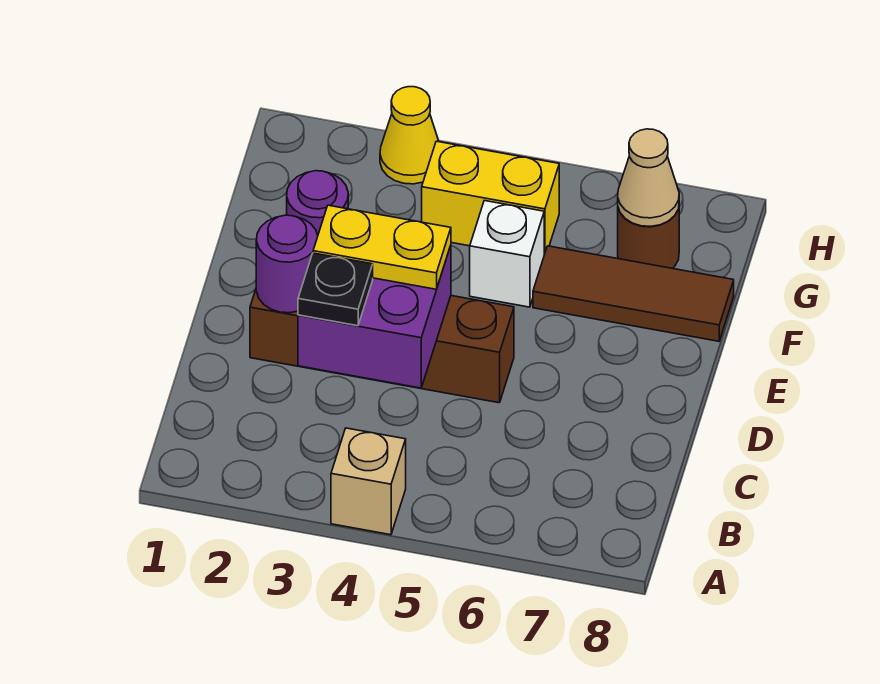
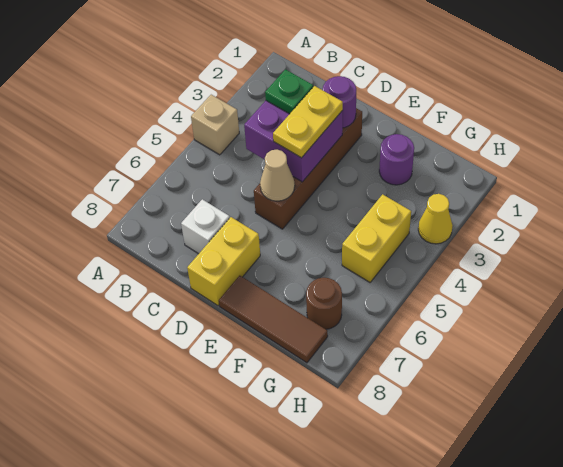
black 1x1 plate [298,253,373,326] -> green 1x1 plate [265,69,313,114]
none -> yellow 1x2 brick [187,217,260,306]
white 1x1 brick [470,201,544,307] -> white 1x1 brick moved to [181,199,230,254]
brown 1x3 tile [533,246,734,341] -> brown 1x3 tile turned to [219,275,328,363]
tan 1x1 cone [618,129,679,226] -> tan 1x1 cone moved to [260,150,295,201]

